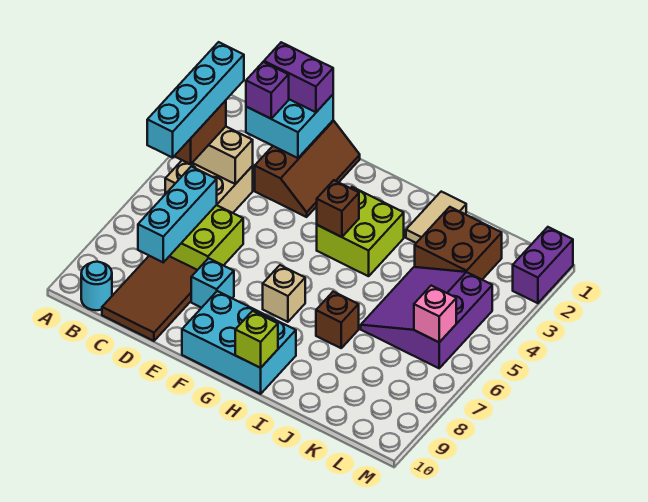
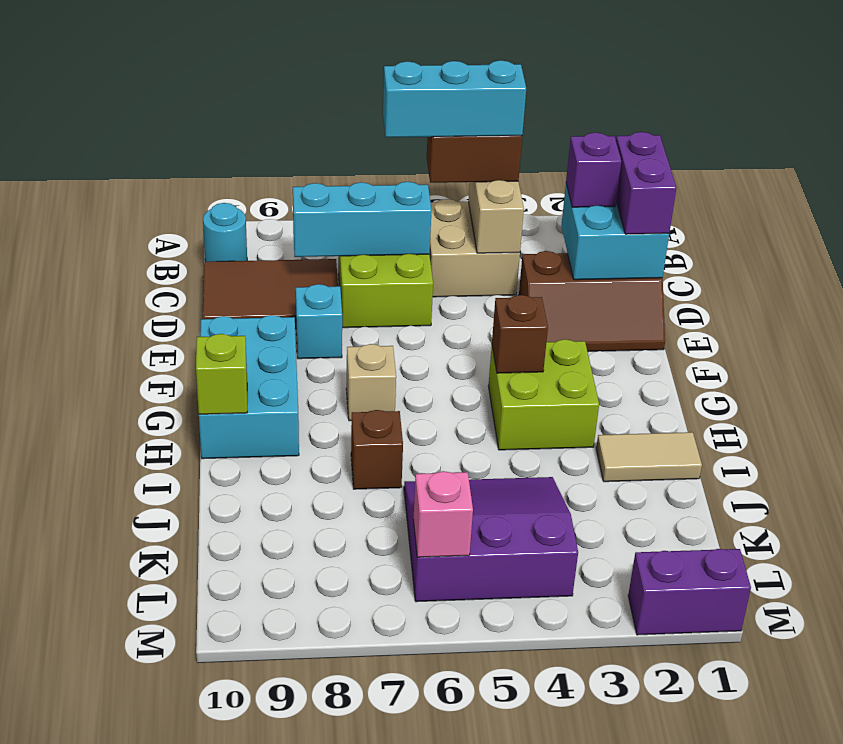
cyan 1x4 brick [147,42,244,158] -> cyan 1x3 brick [383,60,526,137]
brown 2x2 brick [415,207,502,279] -> none

